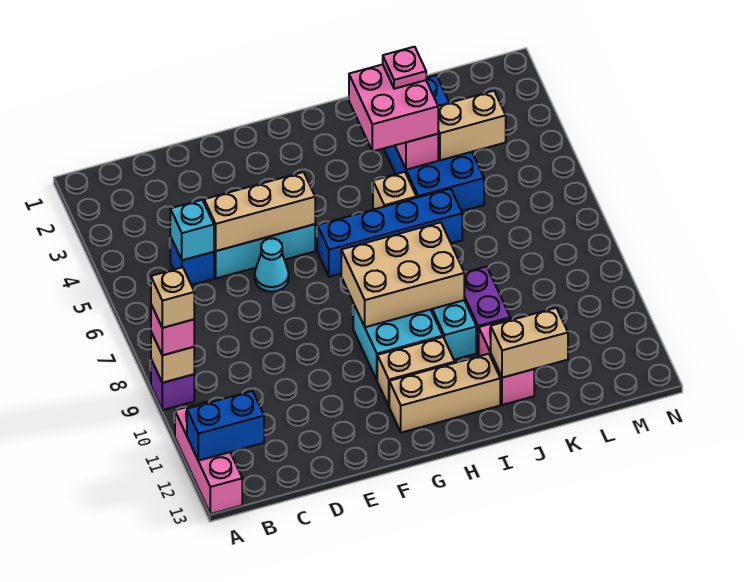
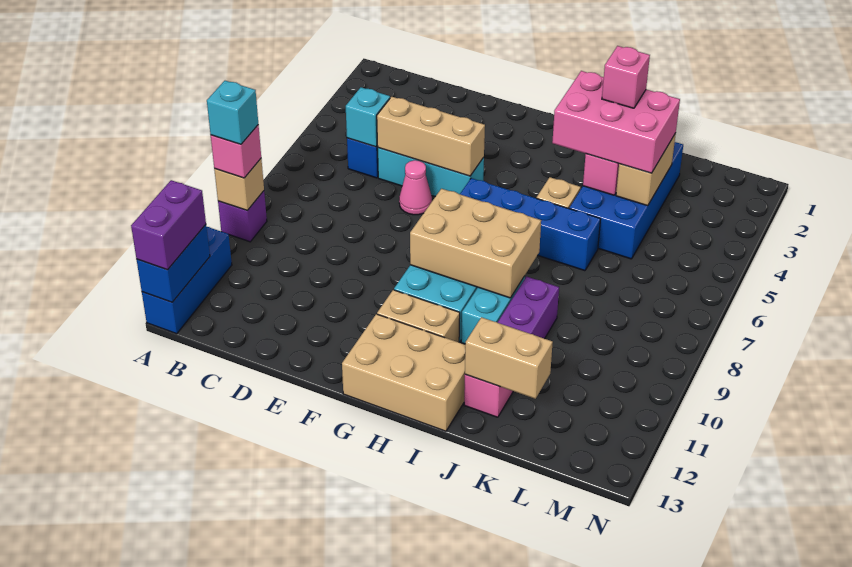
tan 1x1 brick [151,267,194,328] -> cyan 1x1 brick [207,81,258,144]
pink 1x3 brick [175,402,242,514] -> blue 1x3 brick [142,227,232,334]
blue 1x2 brick [187,391,264,461] -> blue 1x2 brick turned to [137,225,210,302]
none -> purple 1x2 brick [131,180,206,270]
cyan 1x1 cone [255,238,289,292] -> pink 1x1 cone [399,160,432,215]
tan 1x3 brick [389,354,500,433] -> tan 2x3 brick [342,314,465,431]
pink 2x2 brick [349,64,438,151] -> pink 2x3 brick [552,71,680,173]
pink 1x1 plate [383,47,426,89] -> pink 1x1 brick [602,46,650,108]
tan 1x2 brick [438,91,506,160] -> tan 1x2 brick turned to [616,133,676,206]

